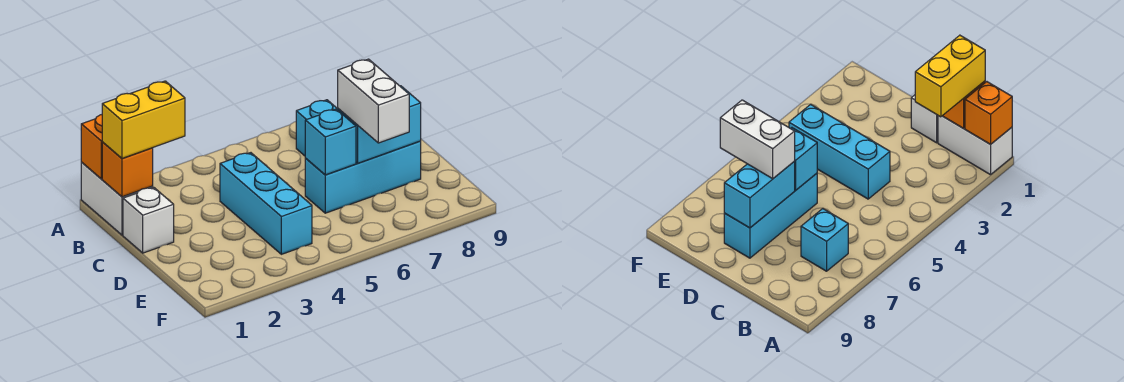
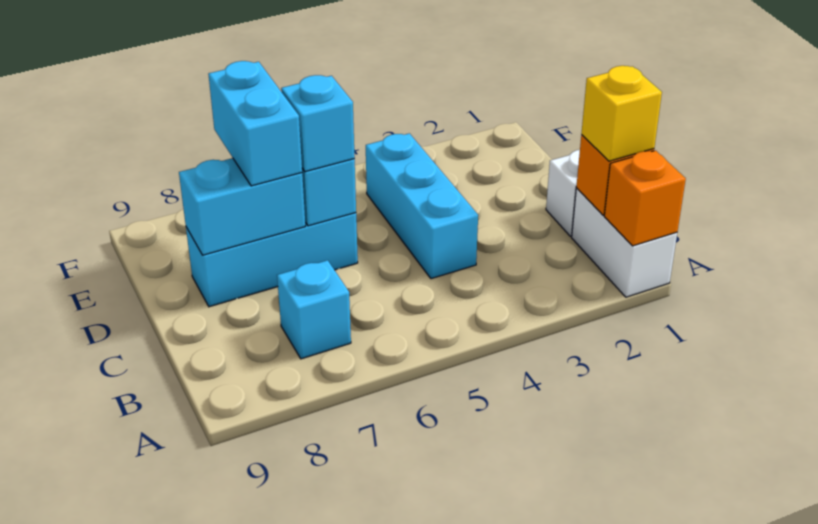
yellow 1x2 brick [102,81,185,158] -> yellow 1x1 brick [581,66,662,161]
none -> cyan 1x1 brick [281,75,355,172]
white 1x2 brick [338,59,409,143] -> cyan 1x2 brick [208,61,302,186]

